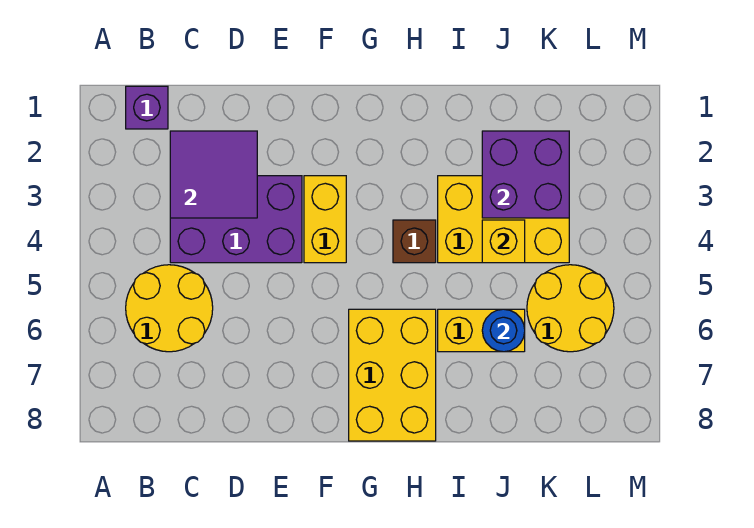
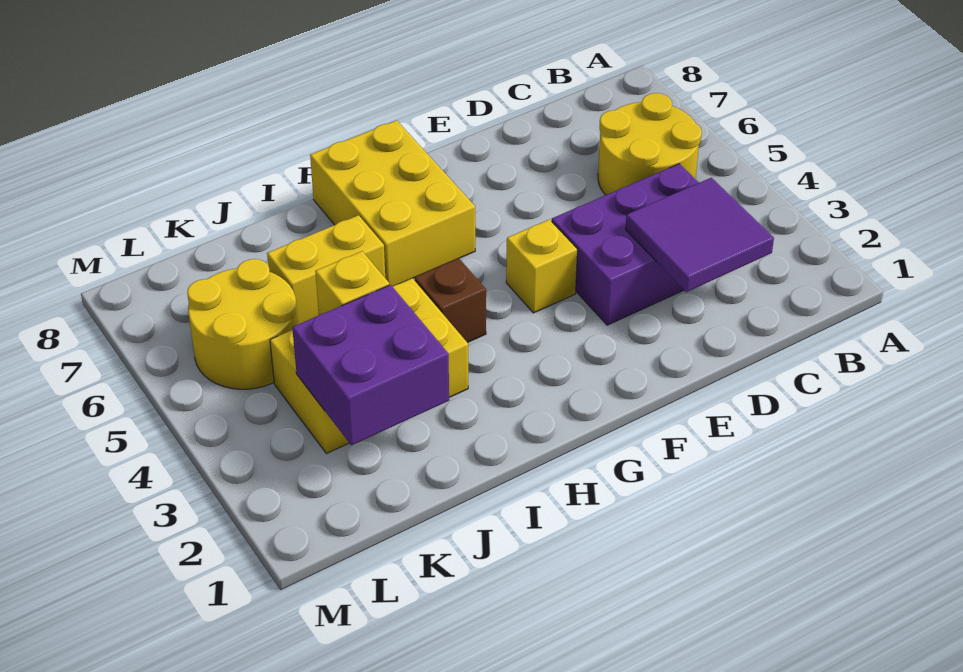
purple 1x1 brick [126,86,168,129] -> none
yellow 1x2 brick [304,176,346,263] -> yellow 1x1 brick [506,220,577,313]
blue 1x1 round brick [482,309,525,352] -> none

